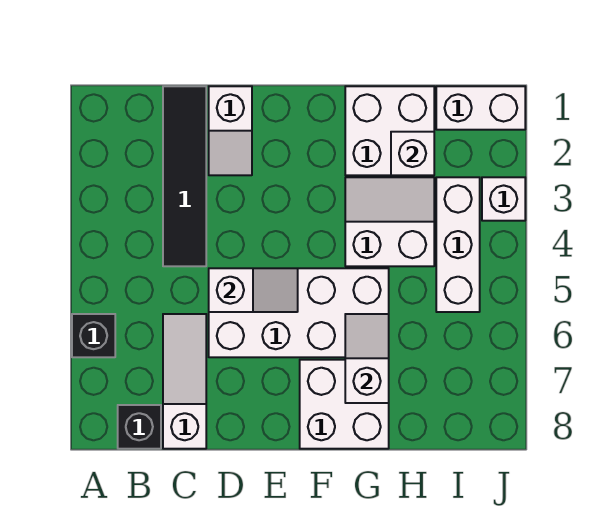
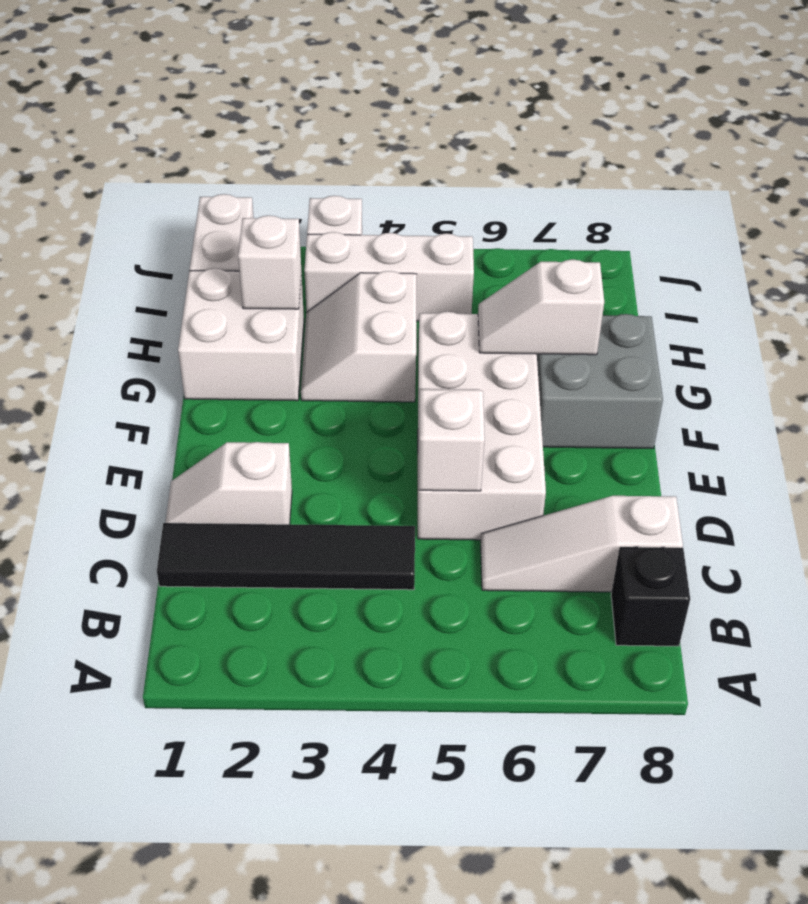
black 1x1 brick [72,314,115,357] -> none
white 1x2 slope [209,86,252,175] -> white 1x2 slope turned to [165,442,292,524]
white 2x2 brick [300,360,389,449] -> grey 2x2 brick [537,314,663,448]

